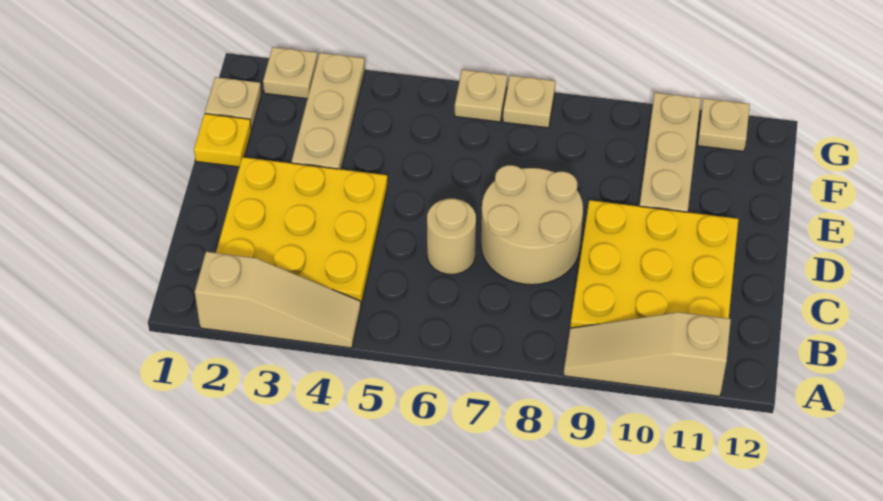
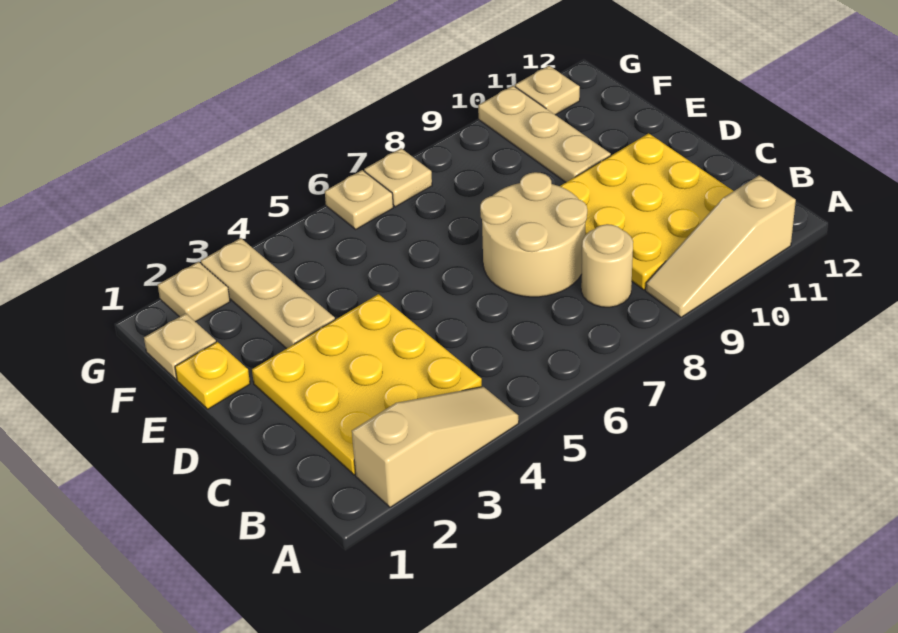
tan 1x1 round brick [427,199,476,274] -> tan 1x1 round brick moved to [581,224,633,307]

